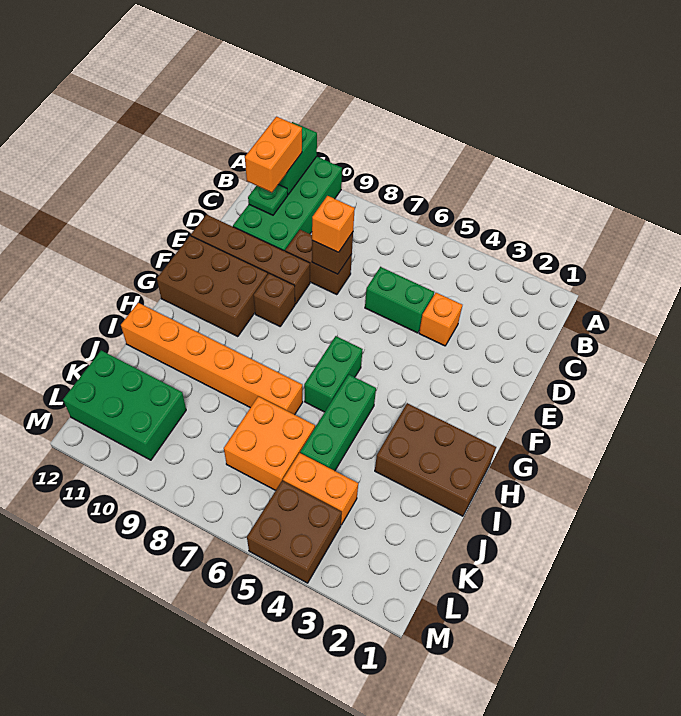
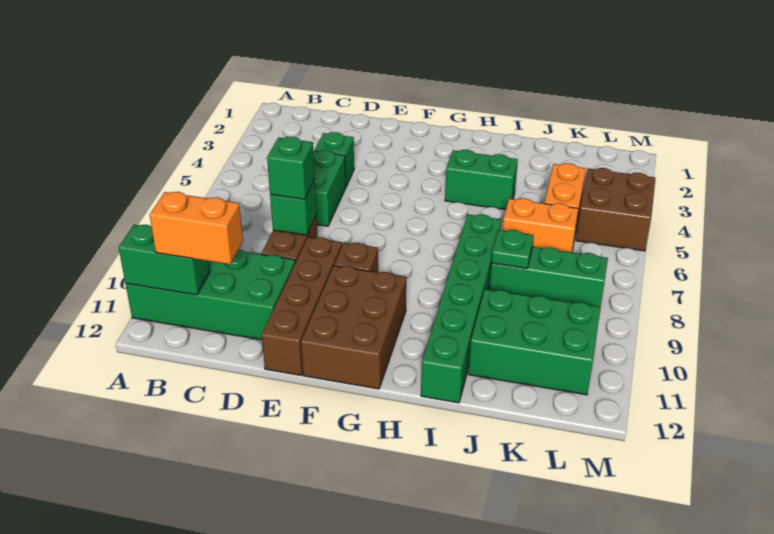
green 1x1 plate [248,185,288,215] -> green 1x1 plate moved to [491,230,534,269]
orange 1x1 brick [419,293,462,346] -> green 1x1 brick [314,132,354,186]
brown 1x1 brick [312,232,353,274] -> green 1x1 brick [270,180,316,235]
orange 1x1 brick [312,196,355,252] -> green 1x1 brick [267,137,315,199]
green 1x2 brick [304,336,363,412] -> green 1x2 brick moved to [445,150,518,210]
brown 2x3 brick [375,403,496,516] -> none
green 1x3 brick [300,375,376,471] -> green 1x3 brick moved to [489,247,608,307]
orange 1x6 brick [121,303,303,415] -> green 1x6 brick [421,214,501,403]
orange 2x2 brick [224,396,315,490] -> orange 1x2 brick [503,198,578,253]
green 2x3 brick [63,350,186,460] -> green 2x3 brick turned to [469,289,601,395]

